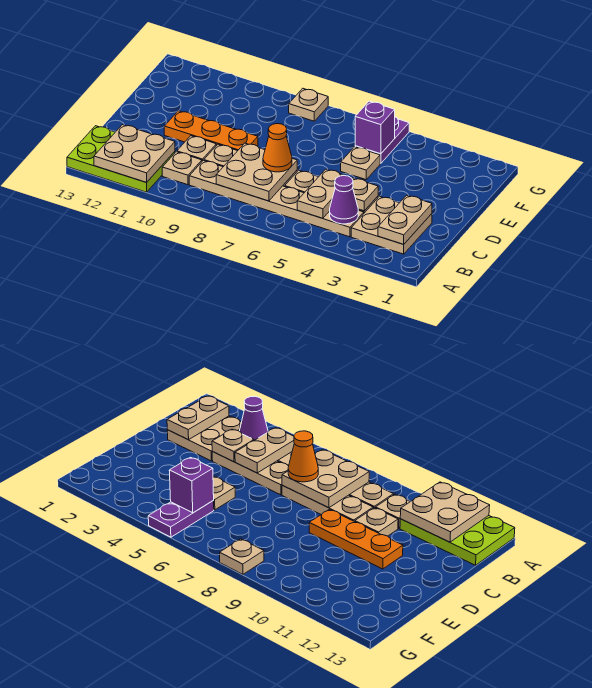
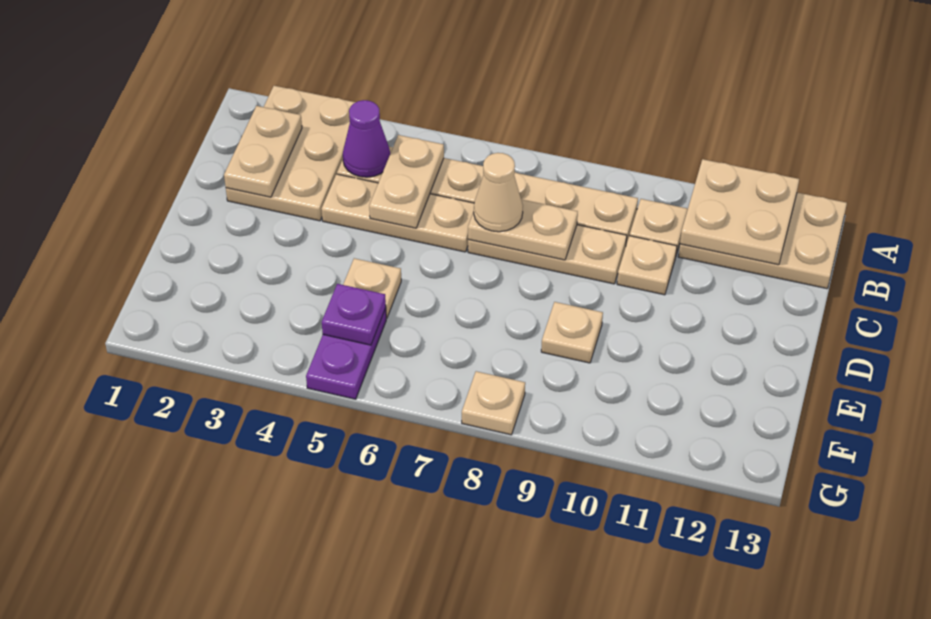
lime 2x3 plate [67,126,175,192] -> tan 2x3 plate [678,193,847,289]
tan 2x2 plate [351,196,432,254] -> tan 2x3 plate [226,86,355,221]
tan 2x2 plate [216,143,297,201] -> tan 1x2 plate [468,199,578,260]
tan 1x1 plate [352,178,378,211] -> tan 1x1 plate moved to [541,302,603,363]
orange 1x1 cone [263,124,292,172] -> tan 1x1 cone [474,153,523,232]
orange 1x3 plate [164,111,258,151] -> none
purple 1x1 brick [355,101,395,154] -> purple 1x1 plate [322,284,386,345]

